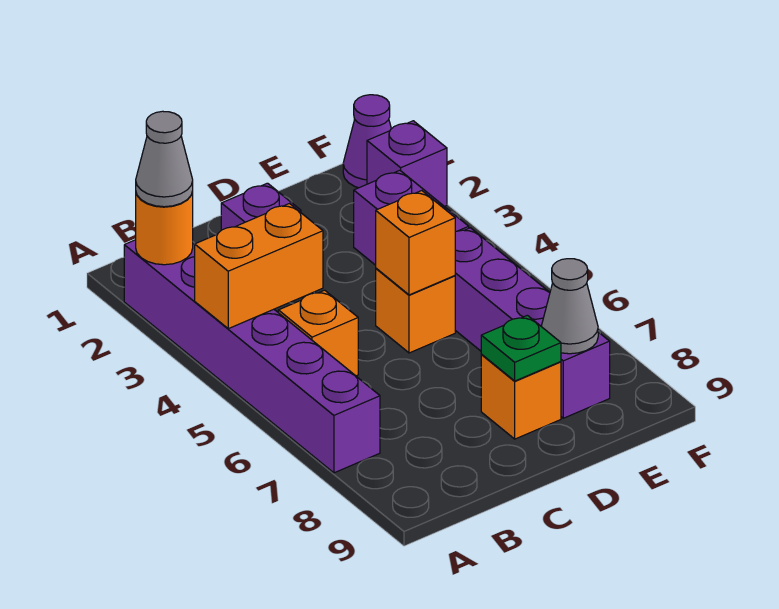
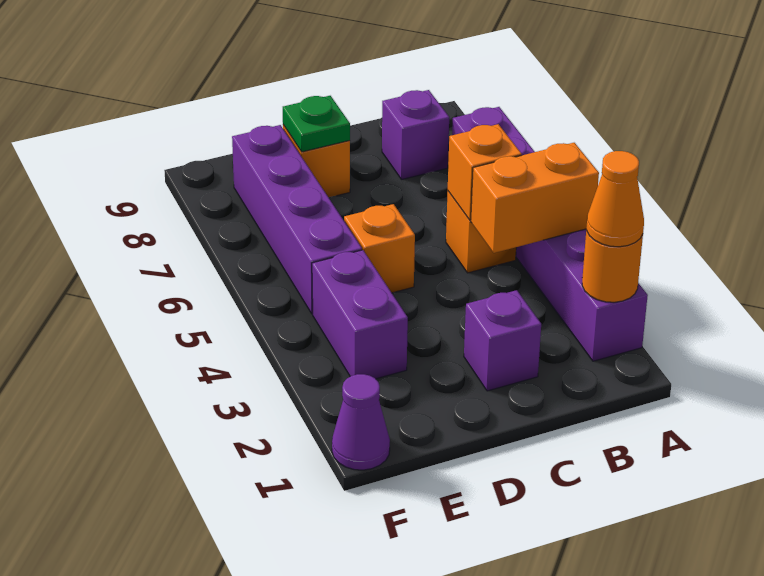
grey 1x1 cone [136,111,193,207] -> orange 1x1 cone [587,151,644,247]
orange 1x1 brick [376,191,455,295] -> orange 1x1 brick moved to [448,124,522,220]
grey 1x1 cone [541,259,598,354] -> none
purple 1x1 brick [367,121,447,206] -> purple 1x1 brick moved to [382,90,449,179]

